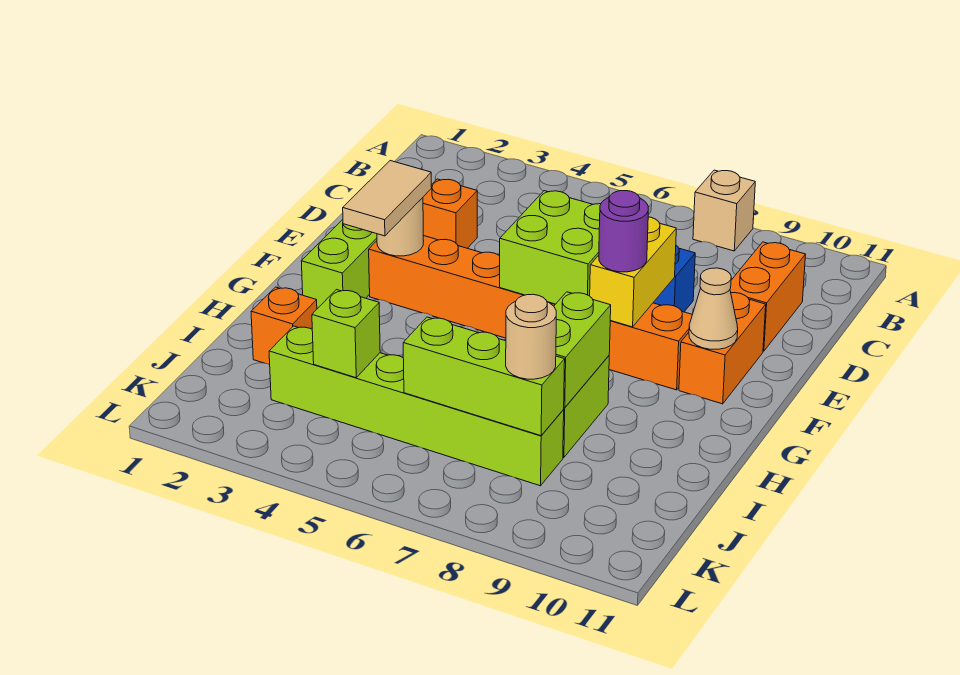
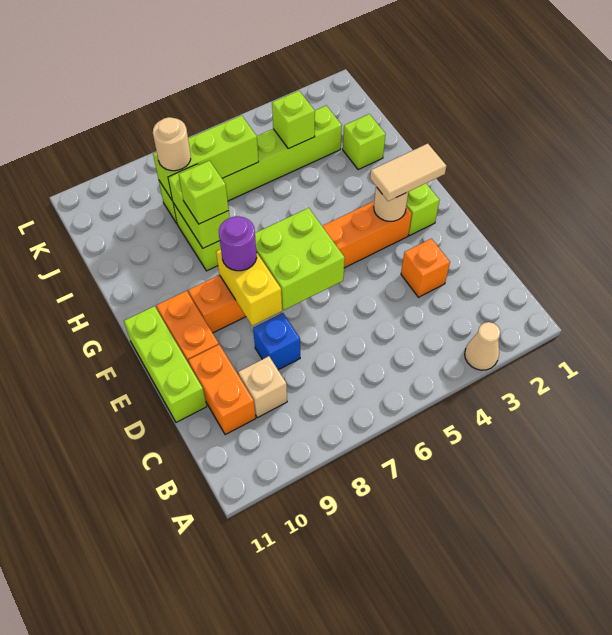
tan 1x1 brick [693,170,755,251] -> tan 1x1 brick moved to [238,356,287,418]
none -> lime 1x3 brick [124,306,207,422]
tan 1x2 tile [343,161,431,236] -> tan 1x2 tile turned to [370,144,446,201]
tan 1x1 cone [689,268,738,349] -> tan 1x1 cone moved to [465,322,500,370]
none -> lime 1x1 brick [179,161,229,224]
orange 1x1 brick [251,287,317,365] -> lime 1x1 brick [343,114,386,170]

